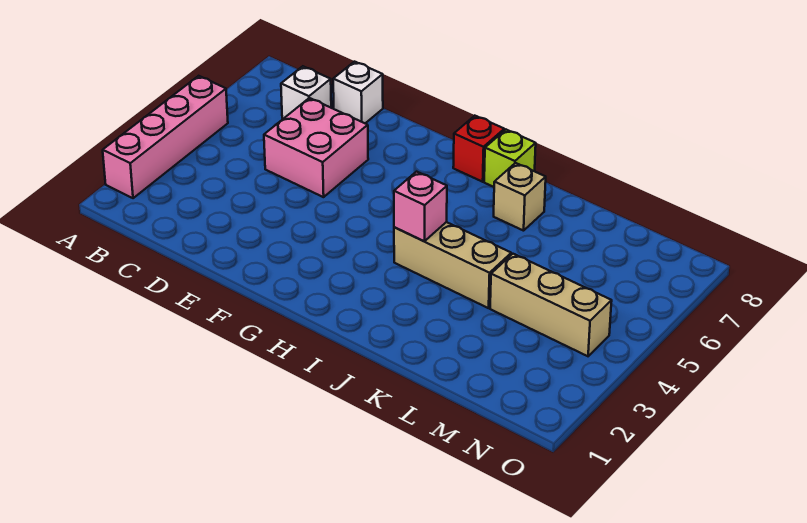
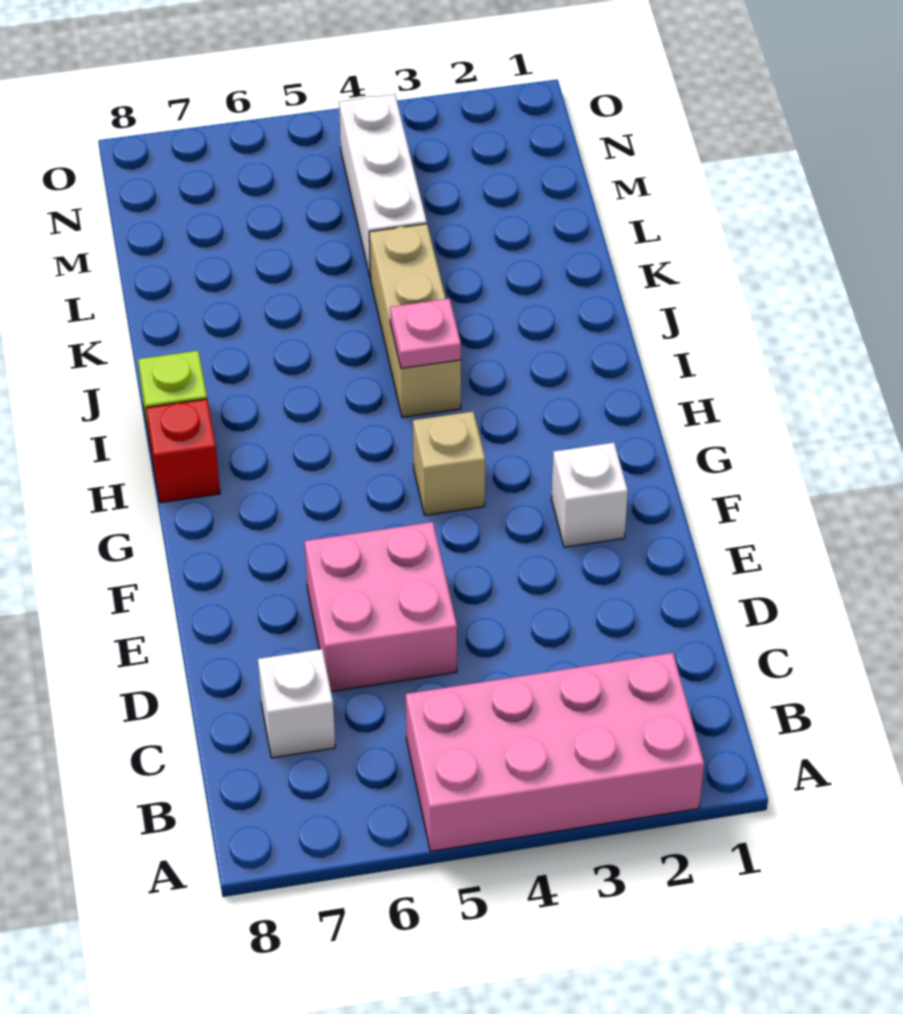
pink 1x4 brick [103,76,228,198] -> pink 2x4 brick [406,653,704,851]
white 1x1 brick [333,62,383,123] -> white 1x1 brick moved to [552,443,628,547]
pink 1x1 brick [394,172,447,241] -> pink 1x1 plate [390,299,461,368]
tan 1x1 brick [494,163,546,231] -> tan 1x1 brick moved to [413,412,485,515]
tan 1x3 brick [490,254,612,356] -> white 1x3 brick [339,94,427,279]

